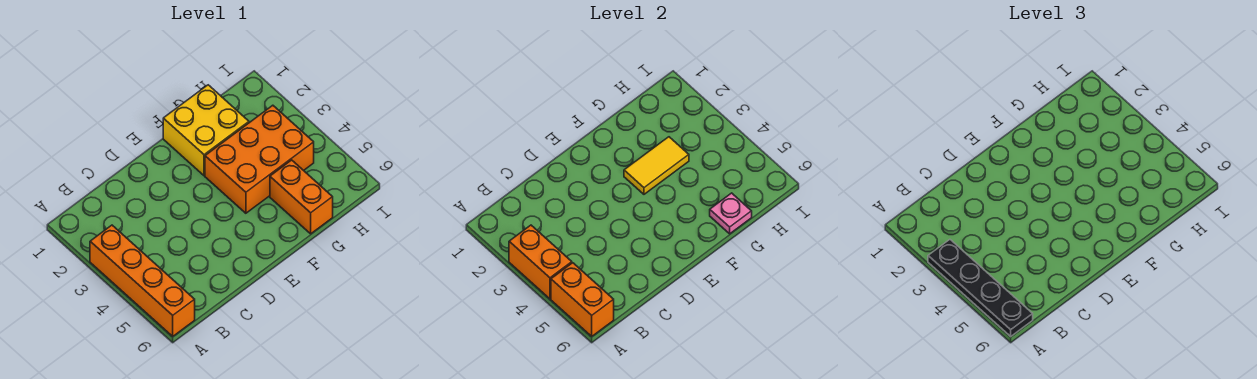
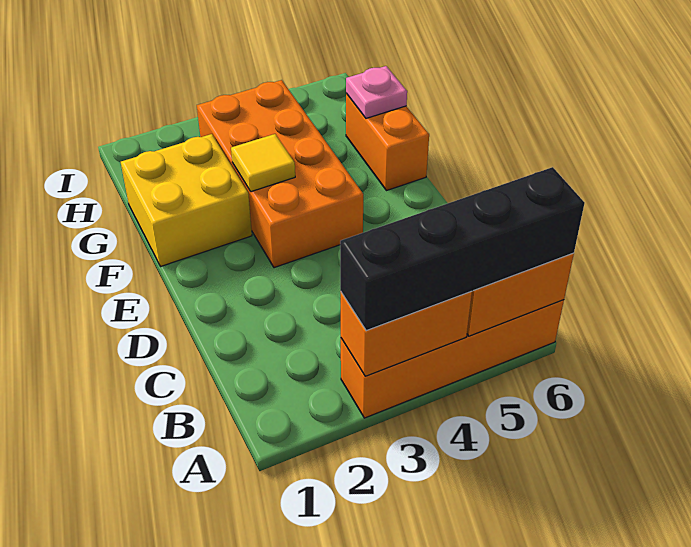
black 1x4 plate [928,240,1033,336] -> black 1x4 brick [340,167,585,331]
orange 2x3 brick [205,105,314,213] -> orange 2x4 brick [197,80,363,268]
yellow 1x2 tile [624,137,689,194] -> yellow 1x1 tile [231,134,295,192]
orange 1x2 brick [270,160,333,234] -> orange 1x2 brick turned to [346,93,429,191]

